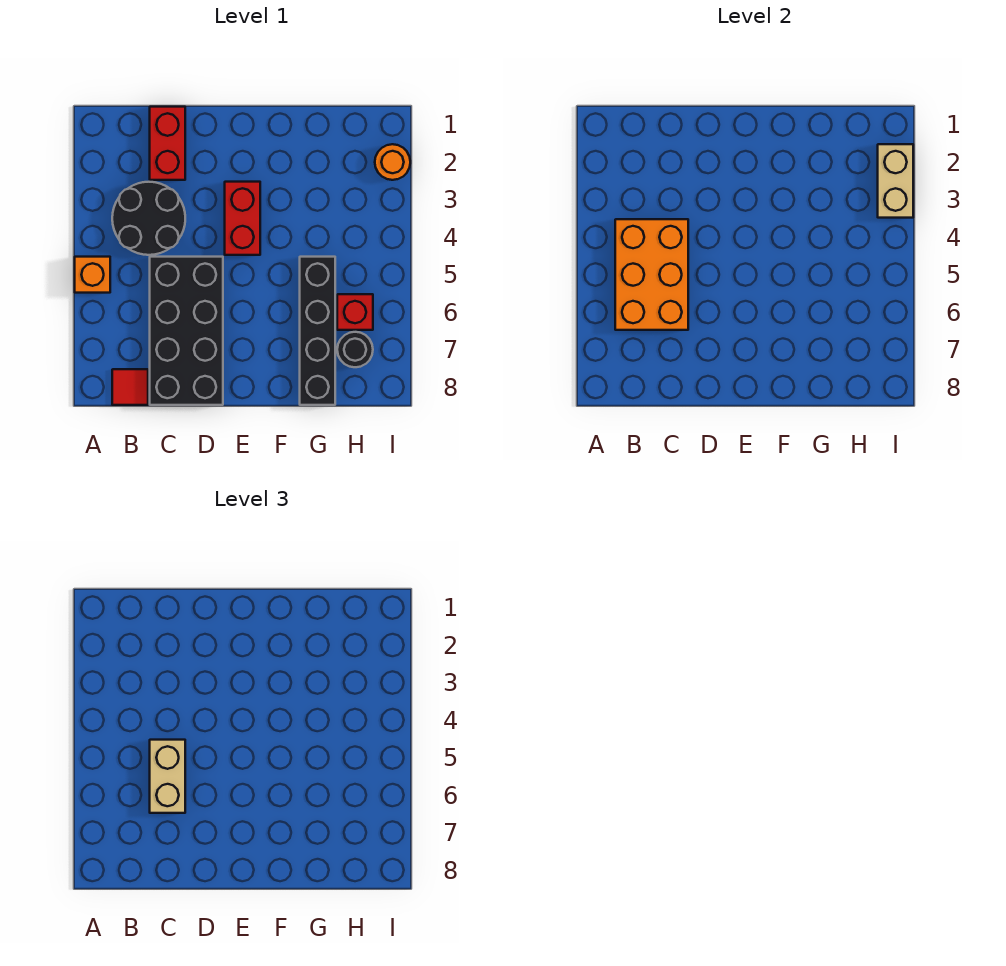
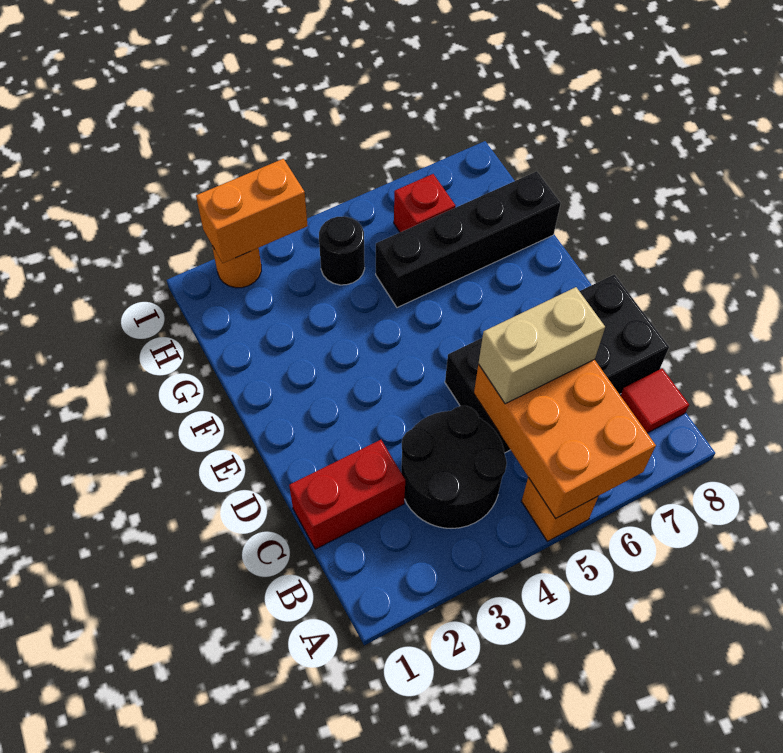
orange 2x3 brick [615,219,688,330] -> orange 2x3 brick turned to [474,359,656,518]
red 1x2 brick [225,182,260,255] -> none
black 1x1 round brick [337,332,373,367] -> black 1x1 round brick moved to [319,216,365,285]
tan 1x2 brick [878,144,913,218] -> orange 1x2 brick [196,159,308,263]

